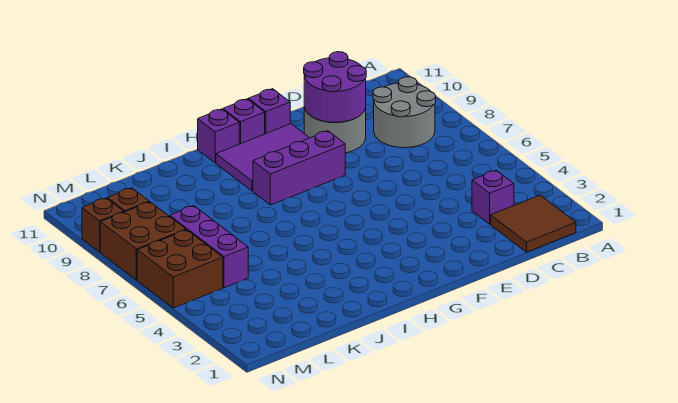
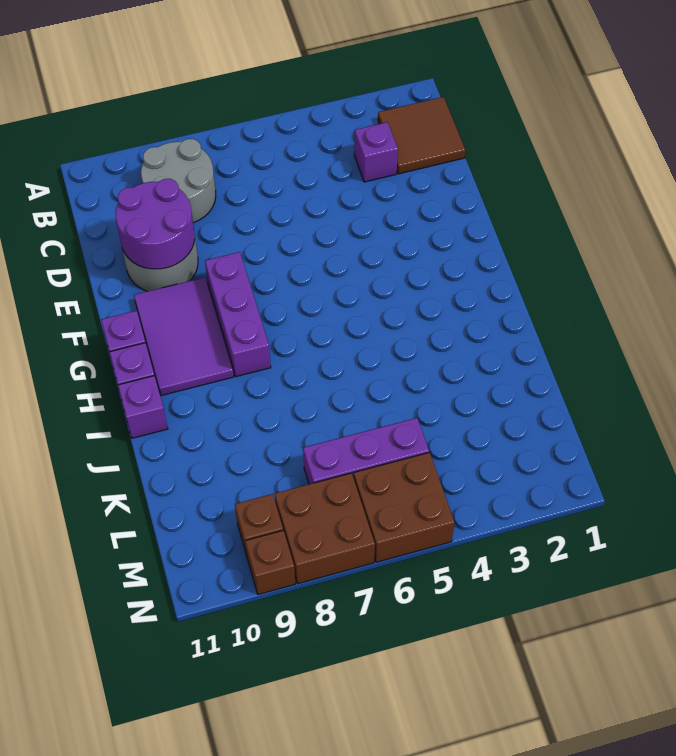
purple 1x1 brick [248,89,290,134] -> purple 1x1 brick moved to [118,376,168,438]

